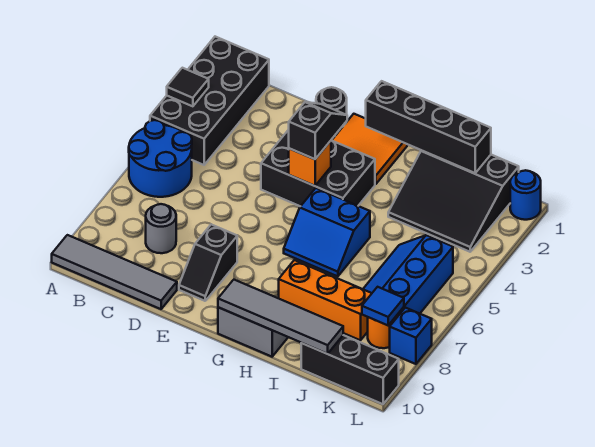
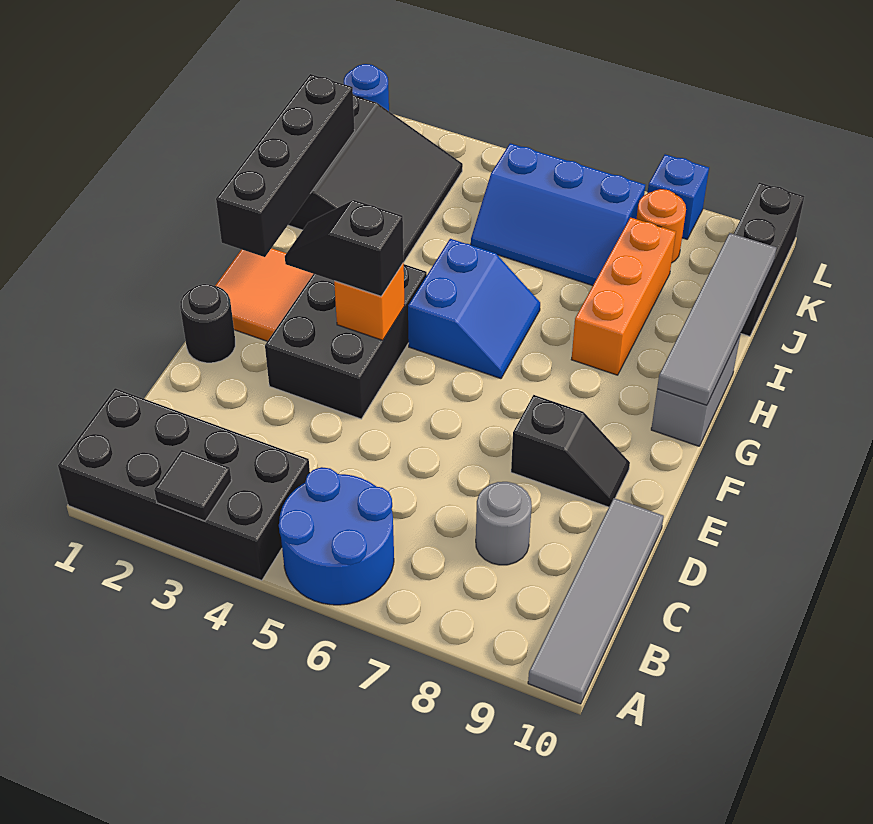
blue 1x1 tile [362,287,404,325] -> none

